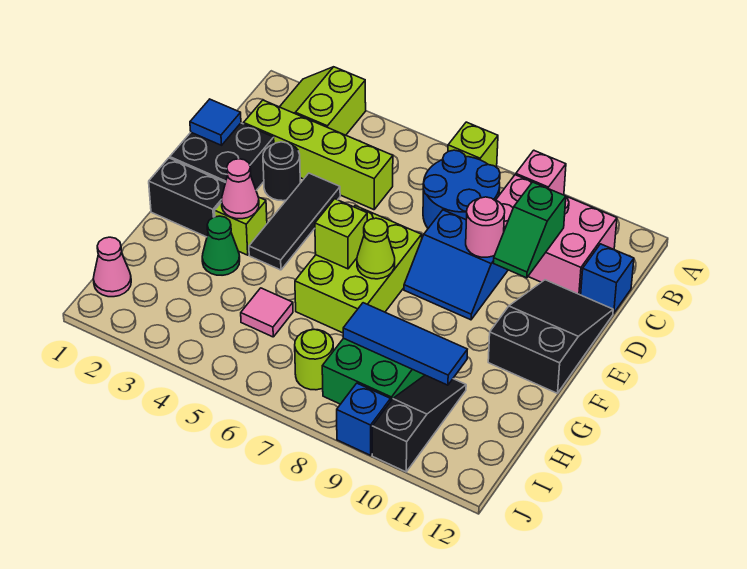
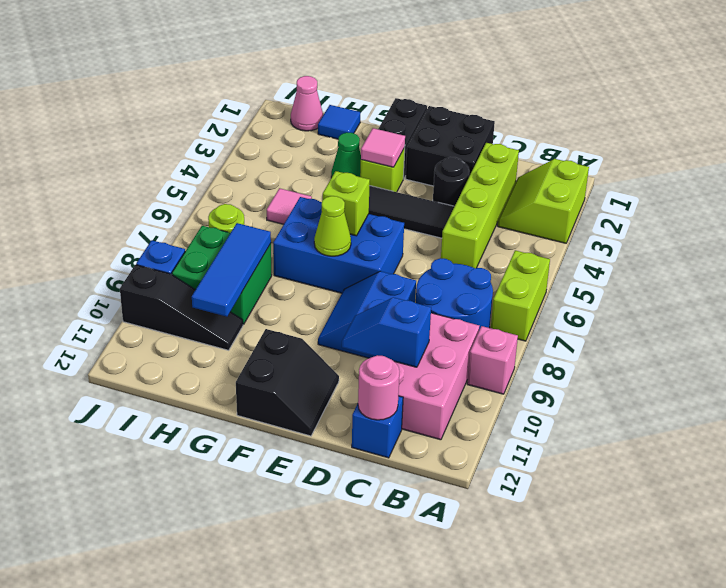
lime 2x2 slope [280,67,366,135] -> lime 2x2 slope turned to [498,159,589,243]
lime 1x1 brick [448,122,498,167] -> lime 1x2 brick [491,250,550,341]
green 1x2 slope [493,182,566,278] -> blue 1x2 slope [342,297,431,367]
blue 1x1 tile [190,99,241,145] -> blue 1x1 tile moved to [318,105,360,139]
pink 1x1 round brick [466,197,505,257] -> pink 1x1 round brick moved to [358,355,400,420]
black 2x3 slope [488,280,613,393] -> black 2x2 slope [236,329,339,436]
lime 2x3 brick [295,206,422,333] -> blue 2x3 brick [273,197,404,293]
pink 1x1 cone [221,159,259,219] -> pink 1x1 tile [361,128,405,167]

